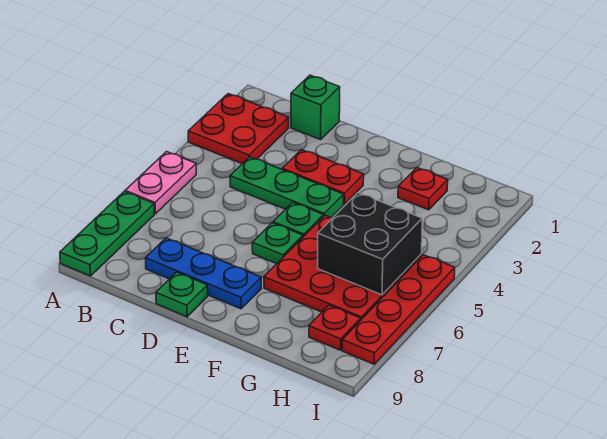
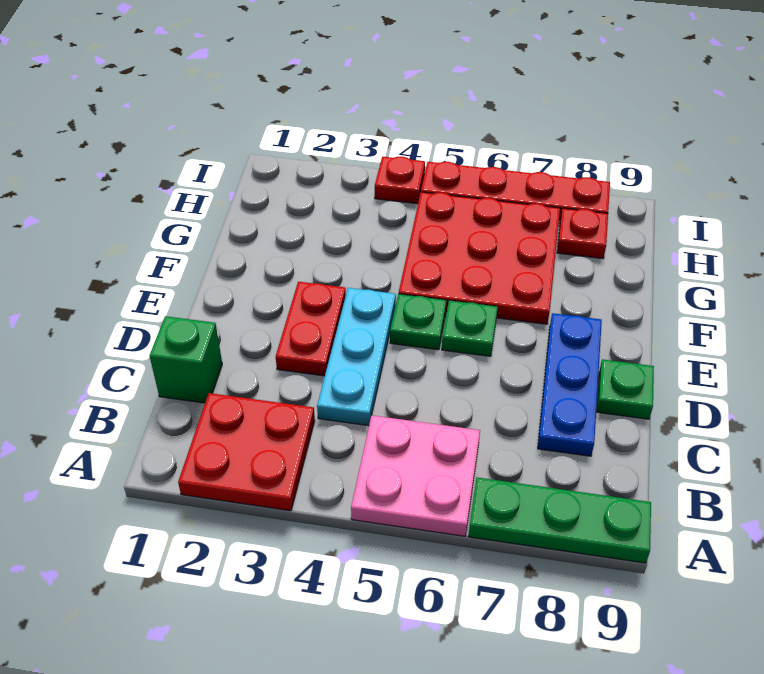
pink 1x2 plate [125,152,196,214] -> pink 2x2 plate [351,415,480,536]
green 1x3 plate [230,157,344,218] -> cyan 1x3 plate [317,288,396,426]
red 1x1 plate [398,168,448,210] -> red 1x1 plate moved to [375,157,425,204]
black 2x2 brick [318,193,422,295] -> none

